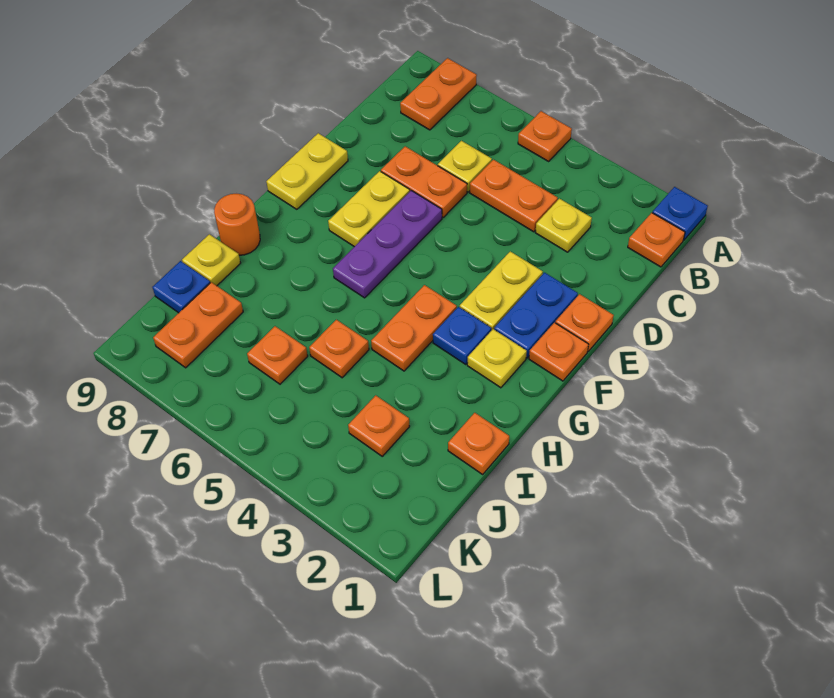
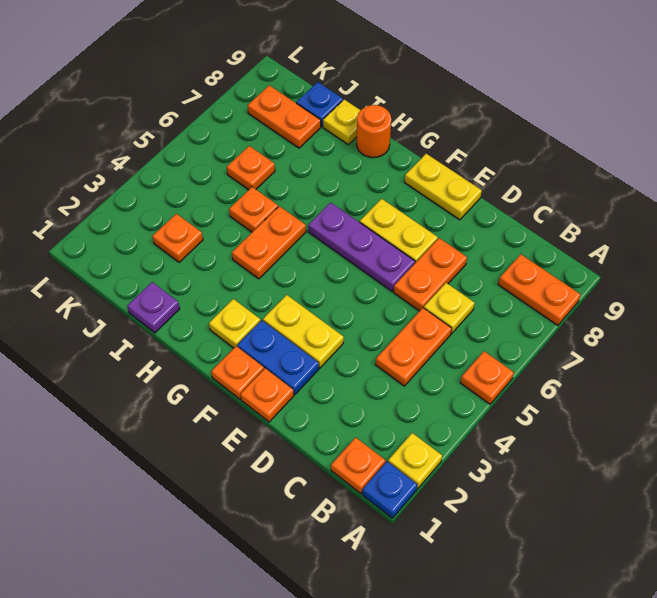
yellow 1x1 plate [535,199,592,252] -> yellow 1x1 plate moved to [388,433,442,489]
blue 1x1 plate [433,307,491,364] -> none
orange 1x2 plate [371,285,457,371] -> orange 1x2 plate turned to [232,206,306,279]
orange 1x1 plate [448,413,509,474] -> purple 1x1 plate [127,282,180,333]

